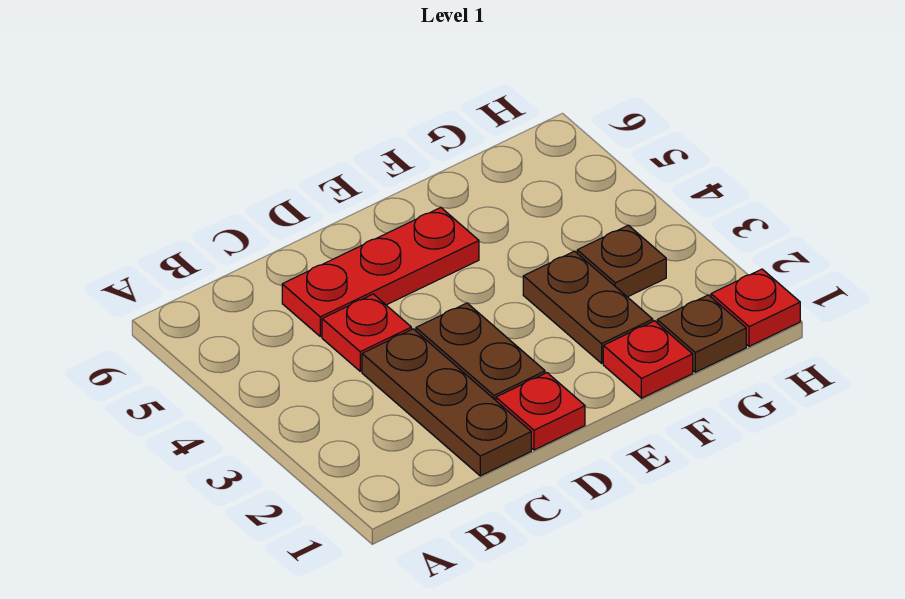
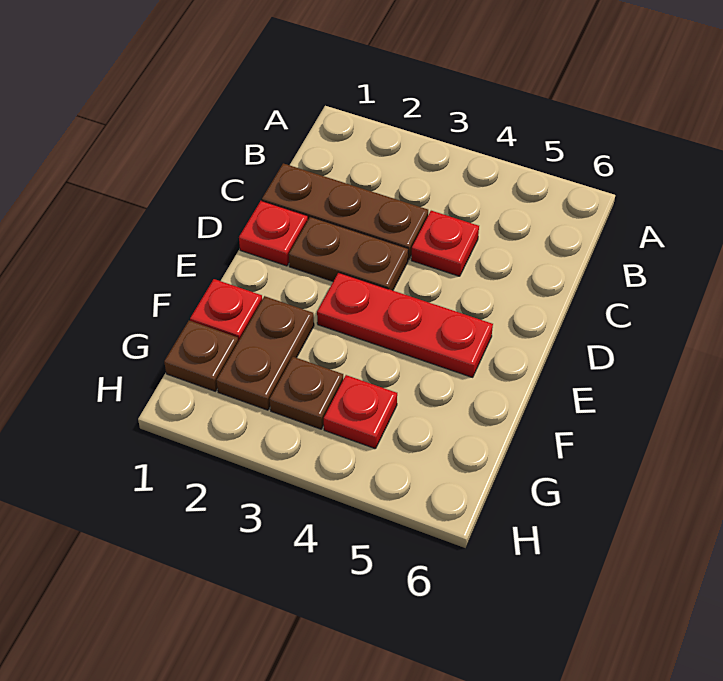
red 1x3 plate [282,207,479,336] -> red 1x3 plate turned to [317,273,493,377]
brown 1x2 plate [523,251,653,363] -> brown 1x2 plate turned to [217,296,314,410]
red 1x1 plate [711,269,800,346] -> red 1x1 plate moved to [324,375,397,449]

